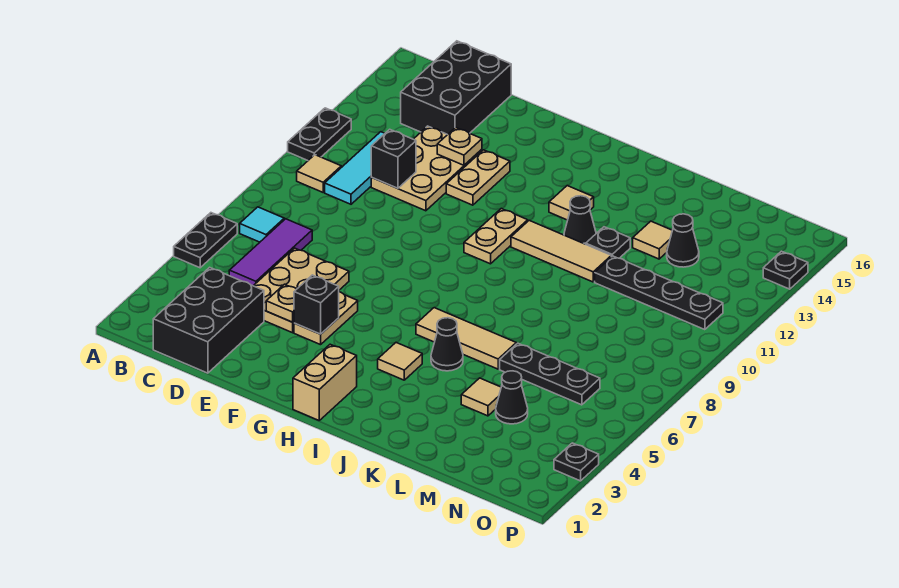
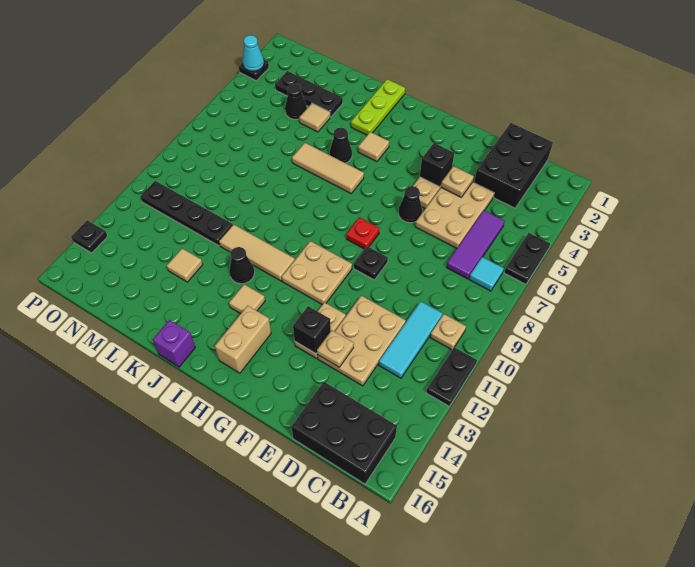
tan 1x1 tile [297,155,341,192] -> tan 1x1 plate [430,314,466,350]
black 2x3 brick [401,41,511,135] -> black 2x3 brick turned to [292,382,397,484]
black 1x1 brick [371,129,416,188] -> black 1x1 brick moved to [293,306,331,354]
none -> red 1x1 plate [346,217,380,249]
tan 1x2 brick [293,344,357,420] -> tan 1x2 brick moved to [215,306,271,373]
tan 1x2 plate [464,209,528,264] -> tan 2x2 plate [282,241,352,305]
none -> lime 1x3 plate [351,79,405,135]
none -> purple 1x1 brick [153,320,195,367]
black 1x1 plate [586,227,630,258] -> black 1x1 plate moved to [354,246,388,280]
black 1x3 plate [500,343,600,405] -> black 1x3 plate moved to [275,71,343,117]
black 1x1 cone [667,214,699,267] -> black 1x1 cone moved to [398,186,422,223]
none -> cyan 1x1 cone [242,35,264,71]

